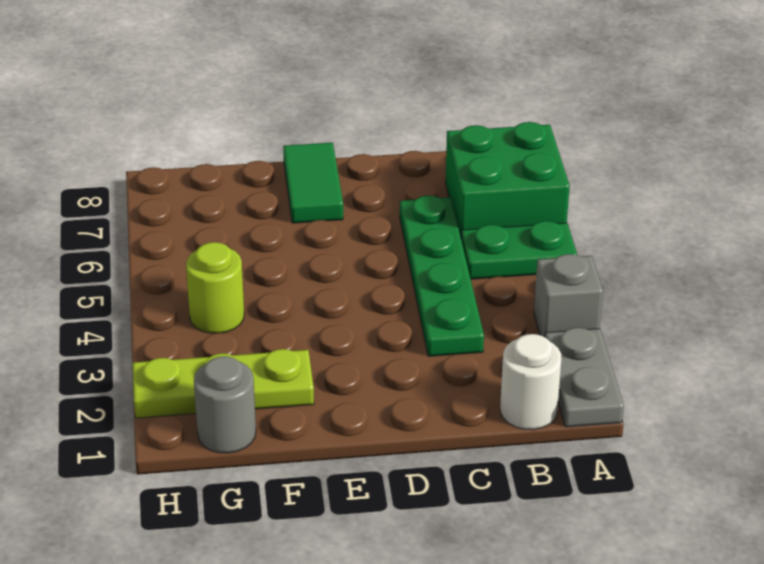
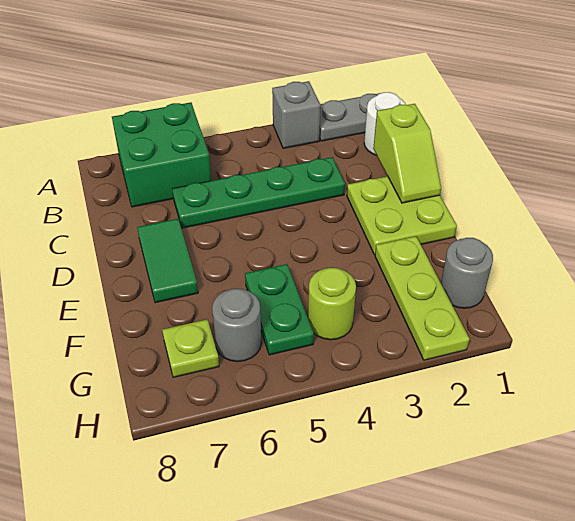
green 1x2 plate [461,221,577,279] -> green 1x2 plate moved to [245,264,314,355]
none -> lime 1x2 slope [373,104,441,203]
none -> lime 2x2 plate [347,176,457,255]
green 1x2 tile [283,143,343,223] -> green 1x2 tile turned to [137,219,198,303]
none -> grey 1x1 round brick [212,289,262,362]
none -> lime 1x1 plate [162,320,219,377]

